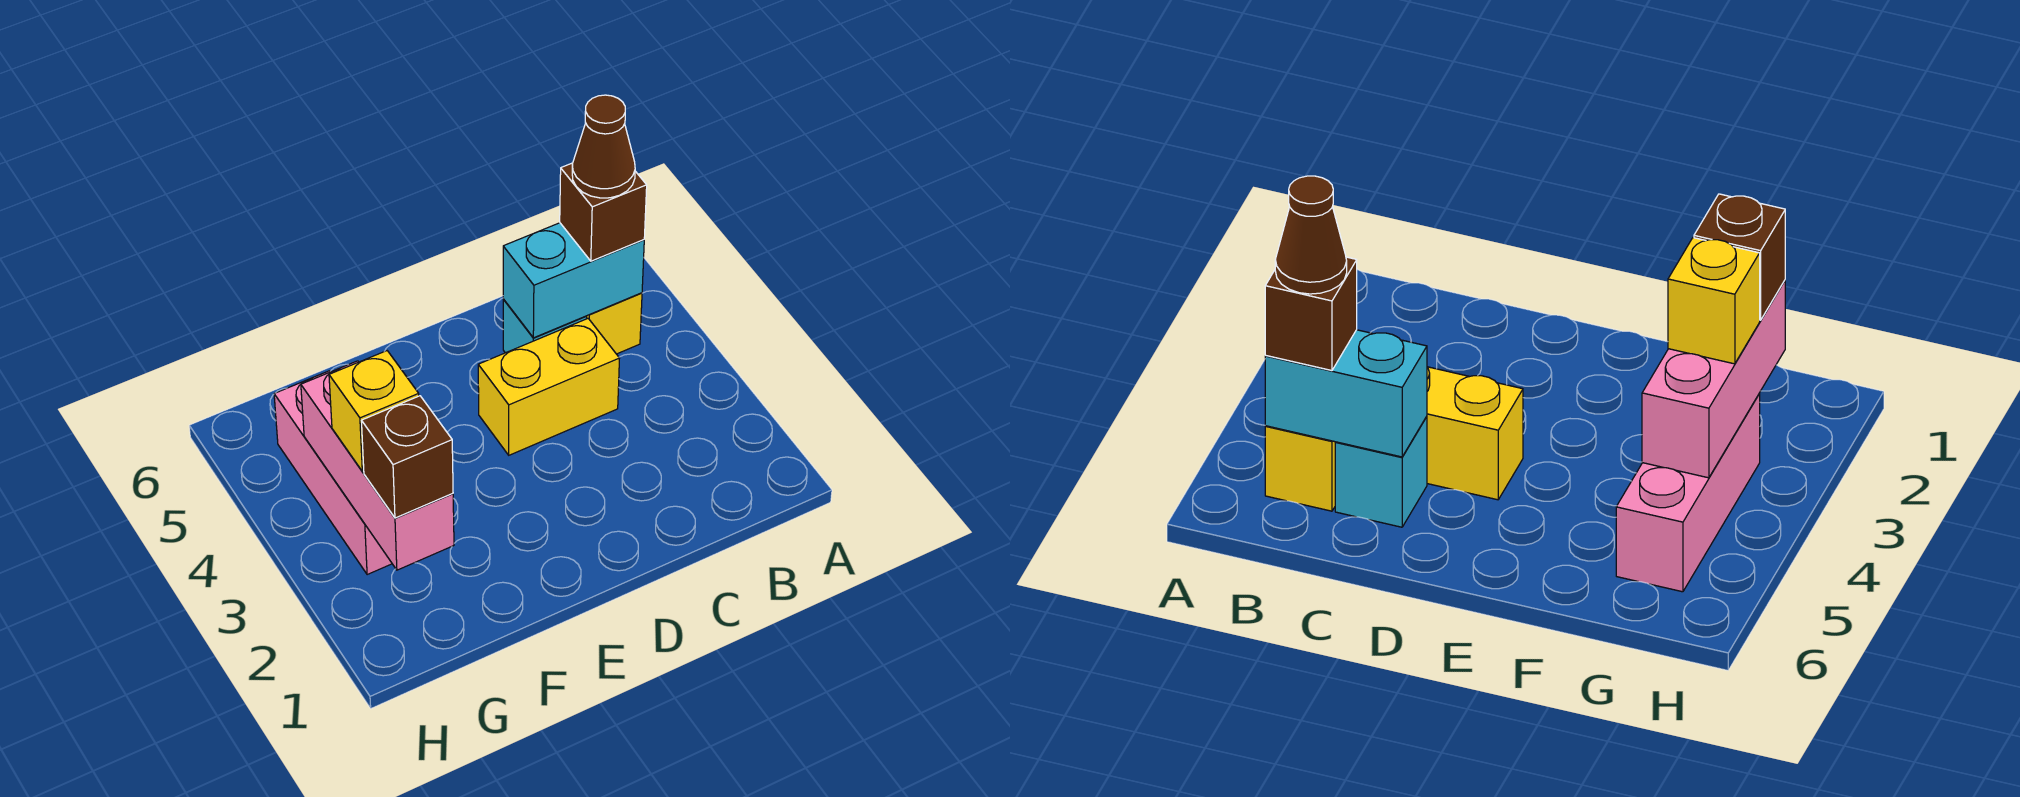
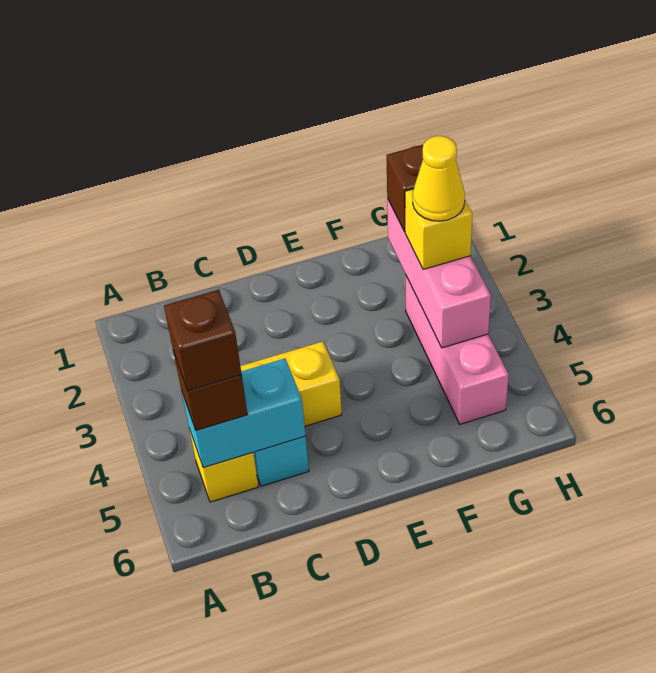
brown 1x1 cone [572,95,635,198] -> brown 1x1 brick [164,290,242,391]
none -> yellow 1x1 cone [413,136,465,221]

